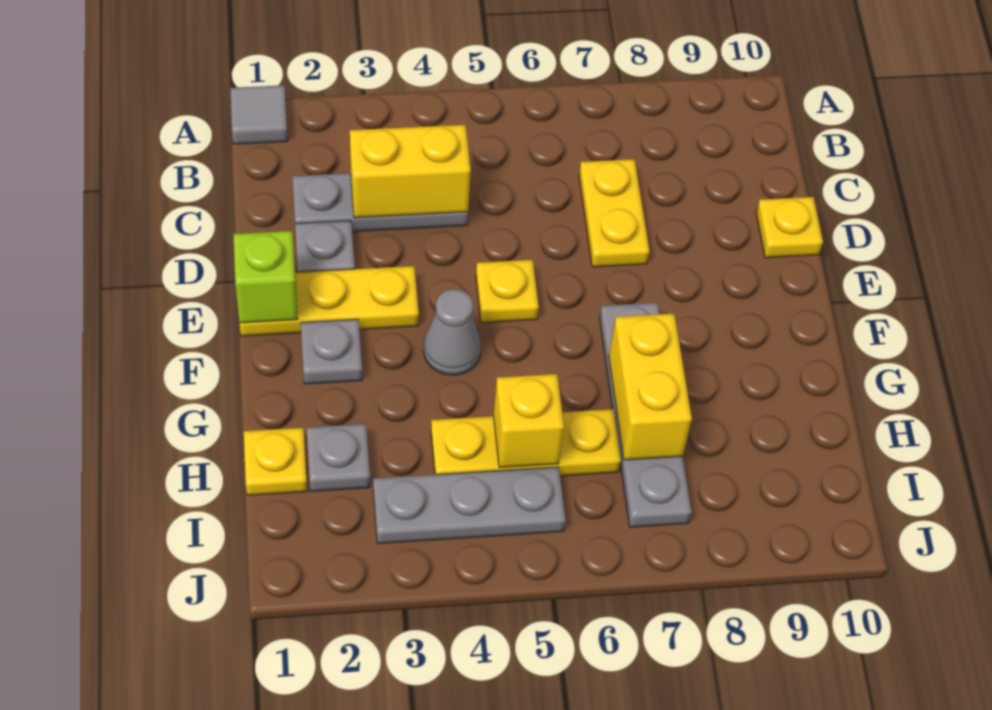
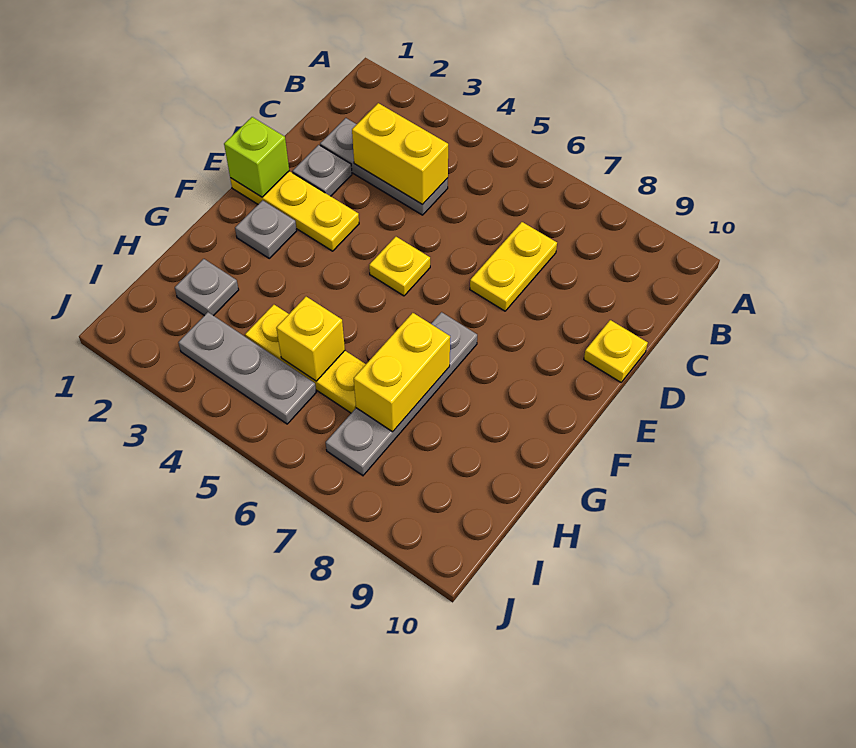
grey 1x1 tile [230,85,288,144] -> none
grey 1x1 cone [424,289,481,375] -> none
yellow 1x1 plate [244,428,307,495] -> none

